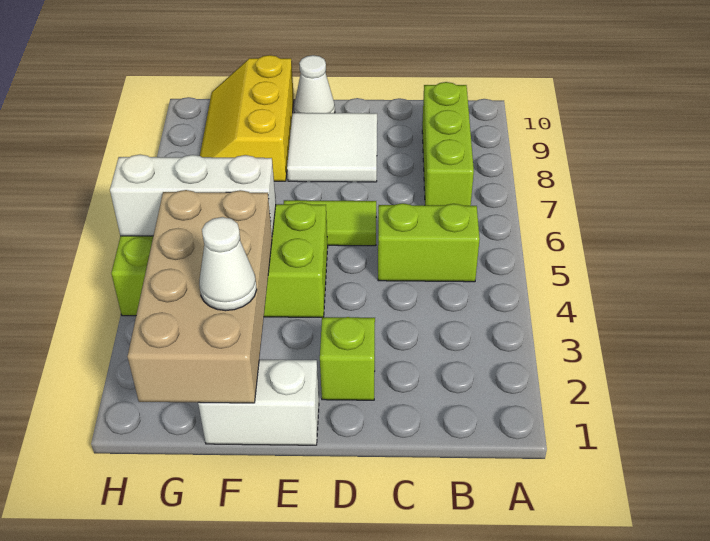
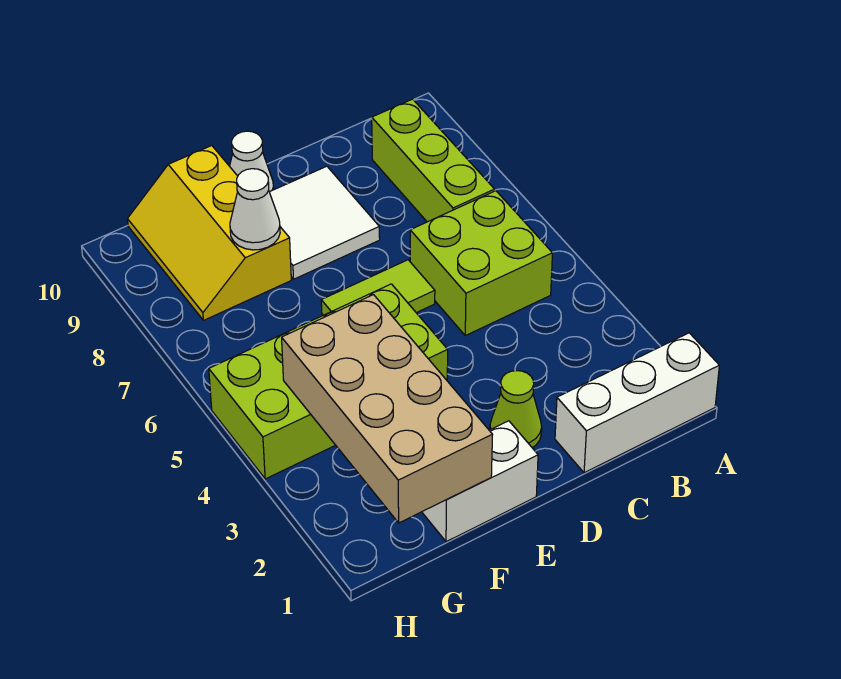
lime 1x2 brick [378,203,480,282] -> lime 2x2 brick [410,191,552,336]
lime 1x1 brick [320,317,375,400] -> lime 1x1 cone [490,371,542,448]
white 1x1 cone [199,217,257,311] -> white 1x1 cone moved to [230,169,280,250]
white 1x3 brick [110,155,276,236] -> white 1x3 brick moved to [555,333,719,473]

